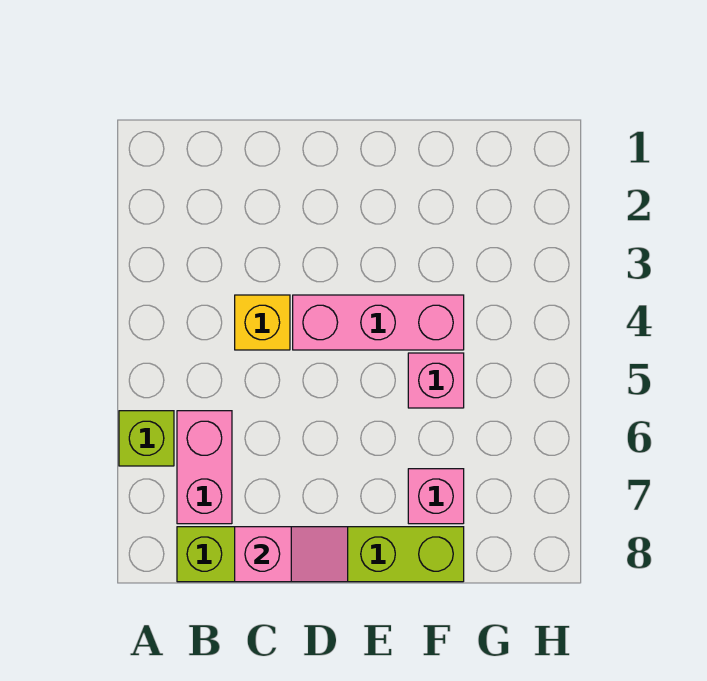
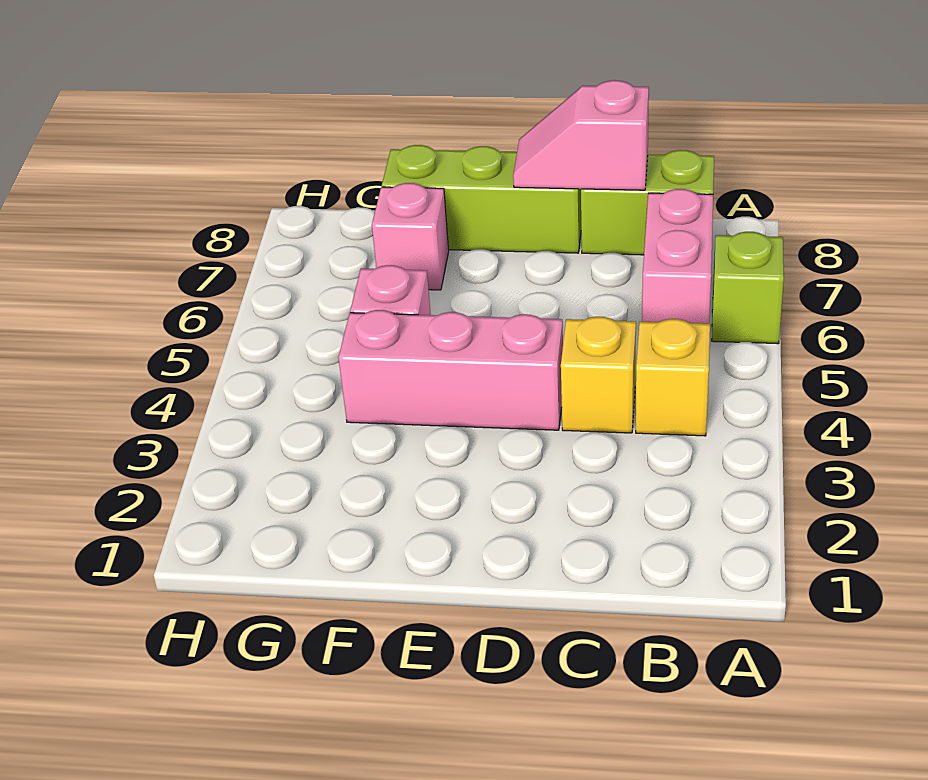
none -> yellow 1x1 brick [636,319,710,436]

